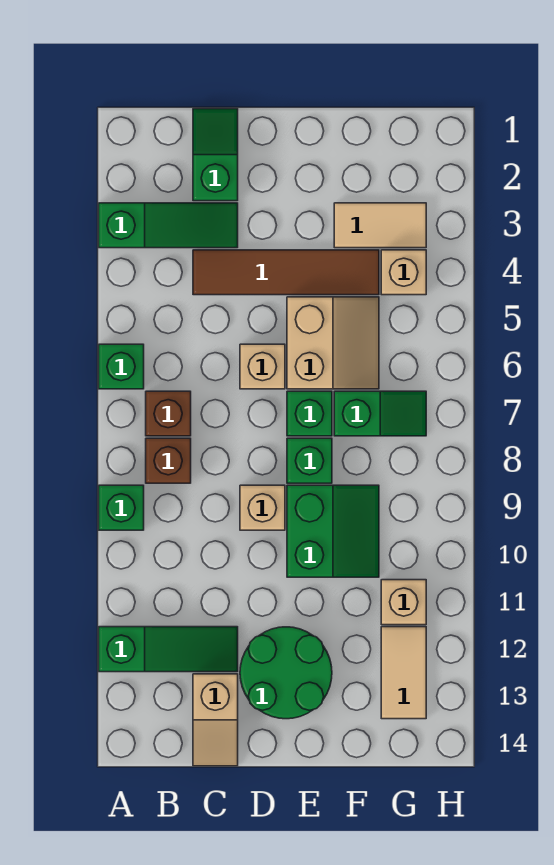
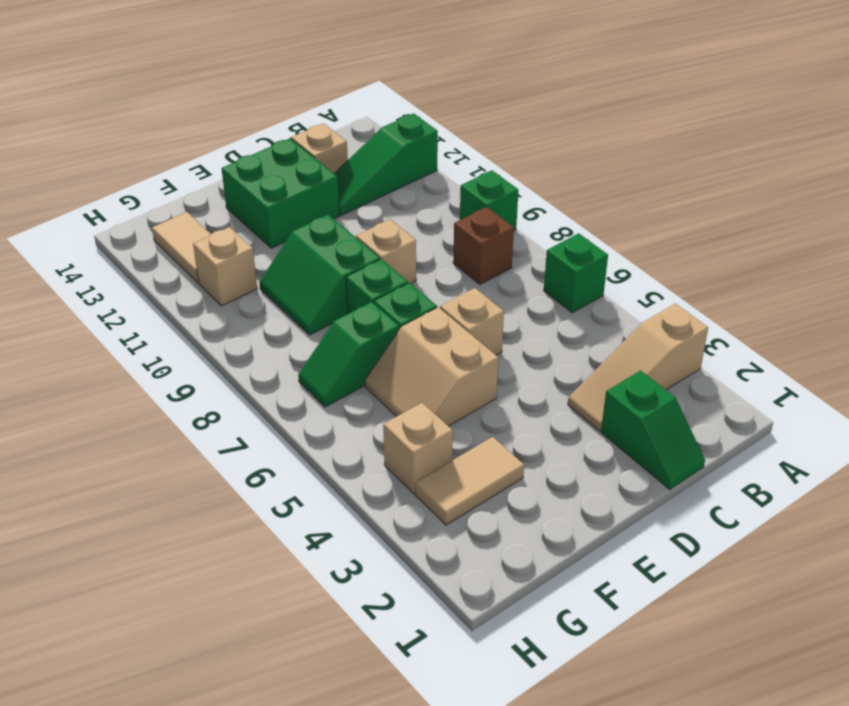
green 1x3 slope [99,203,238,248] -> tan 1x3 slope [568,304,708,431]
brown 1x1 brick [146,391,191,436] -> none
brown 1x4 tile [193,250,379,295] -> none
green 2x2 round brick [240,627,332,719] -> green 2x2 brick [222,138,339,248]

